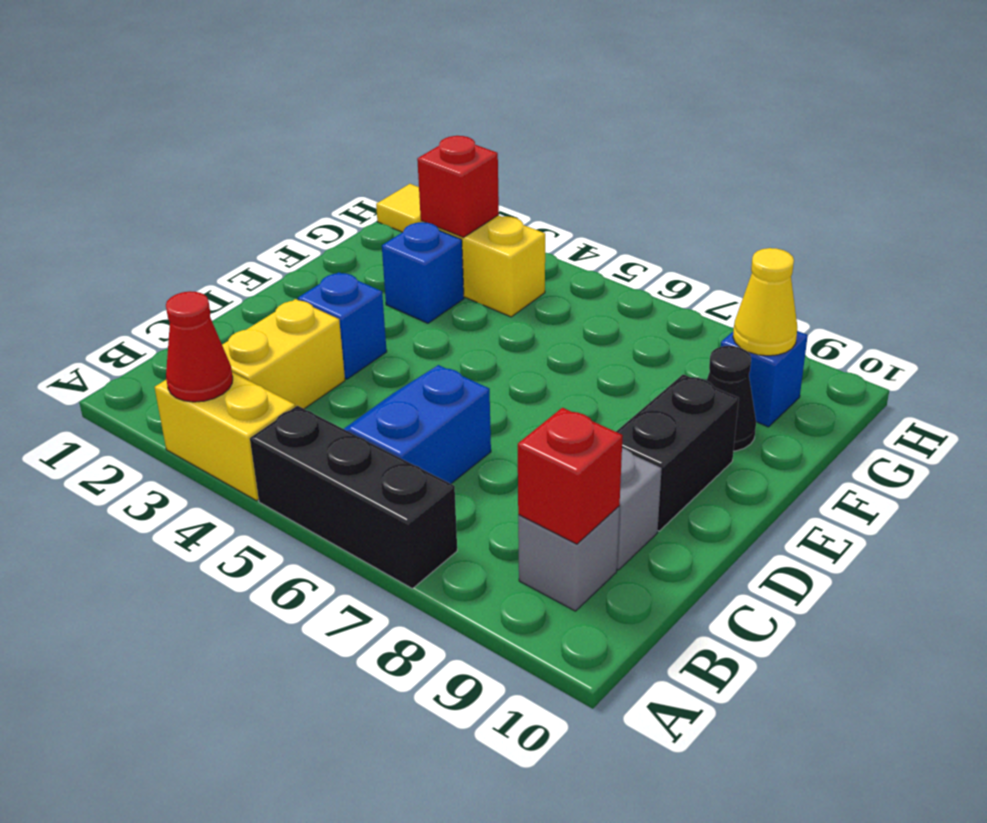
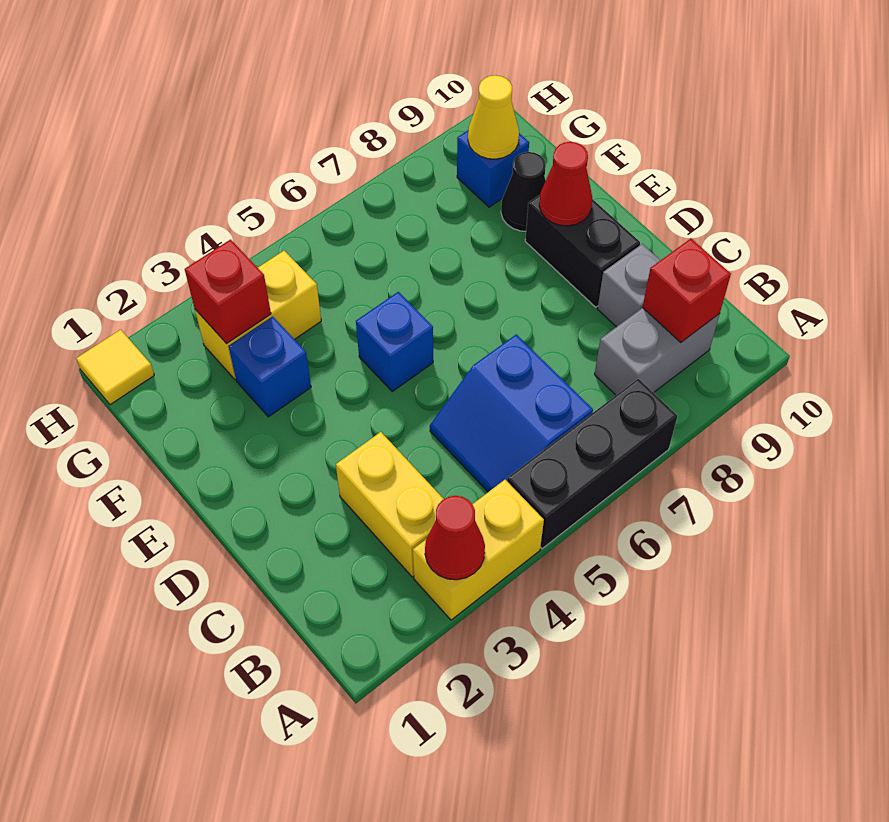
grey 1x1 brick [518,507,619,611] -> grey 1x2 brick [595,308,720,395]
blue 1x1 brick [298,272,387,379] -> blue 1x1 brick moved to [356,292,433,391]
none -> red 1x1 cone [539,142,592,226]

